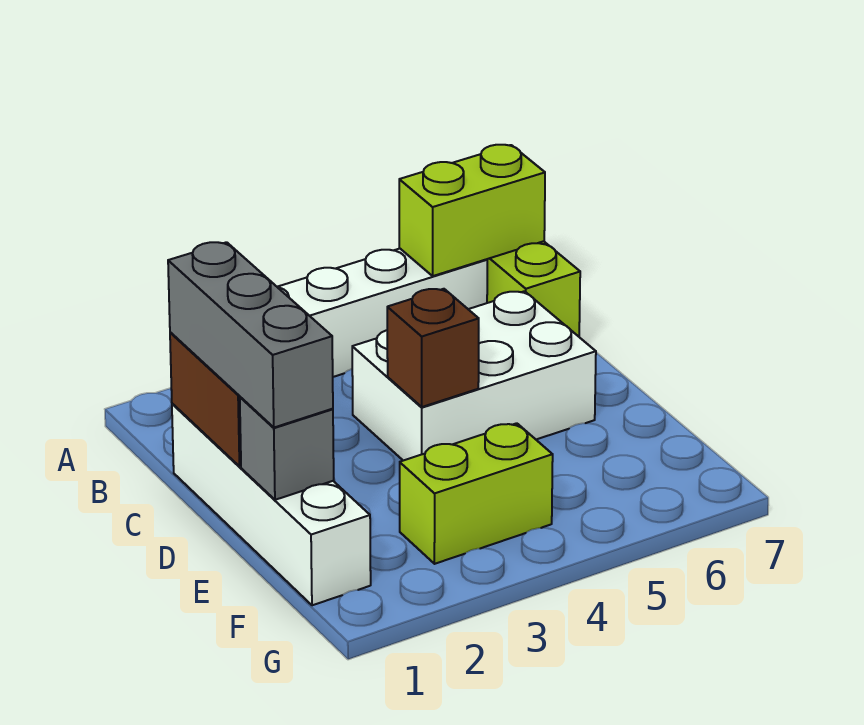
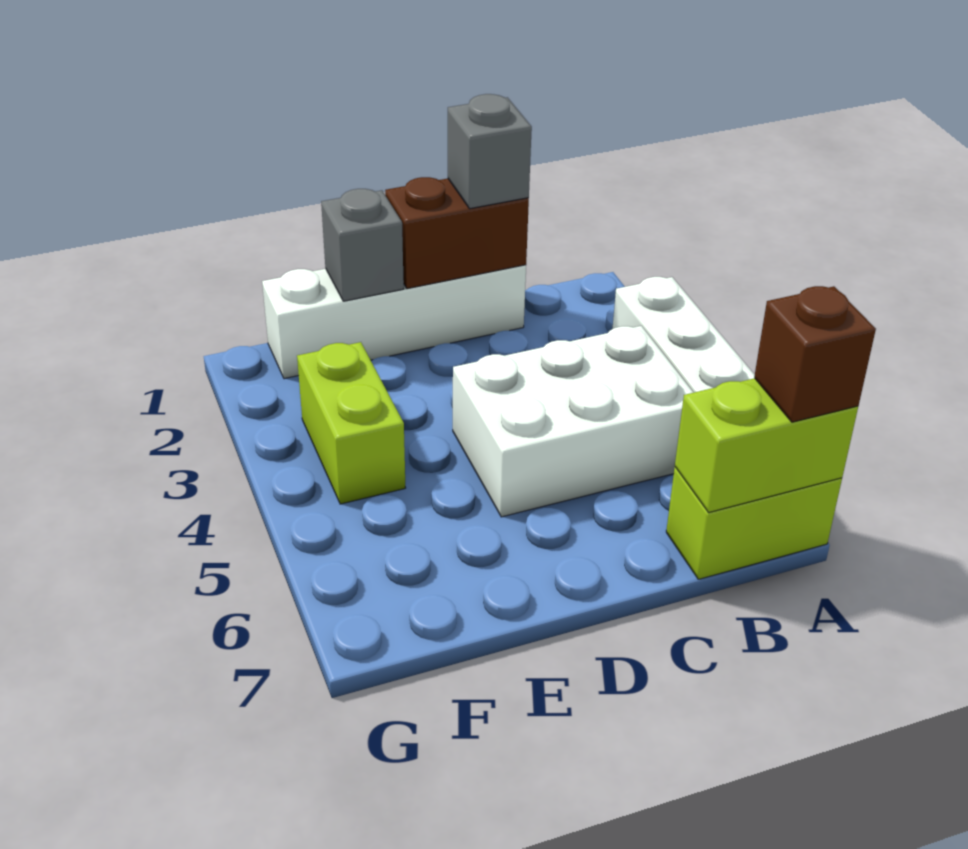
lime 1x2 brick [399,145,545,276] -> lime 1x2 brick turned to [675,378,858,512]
grey 1x3 brick [168,242,333,427] -> grey 1x1 brick [448,94,532,209]
white 2x3 brick [352,291,596,461] -> white 2x3 brick turned to [453,326,694,517]
brown 1x1 brick [387,289,479,407] -> brown 1x1 brick moved to [754,286,876,422]

